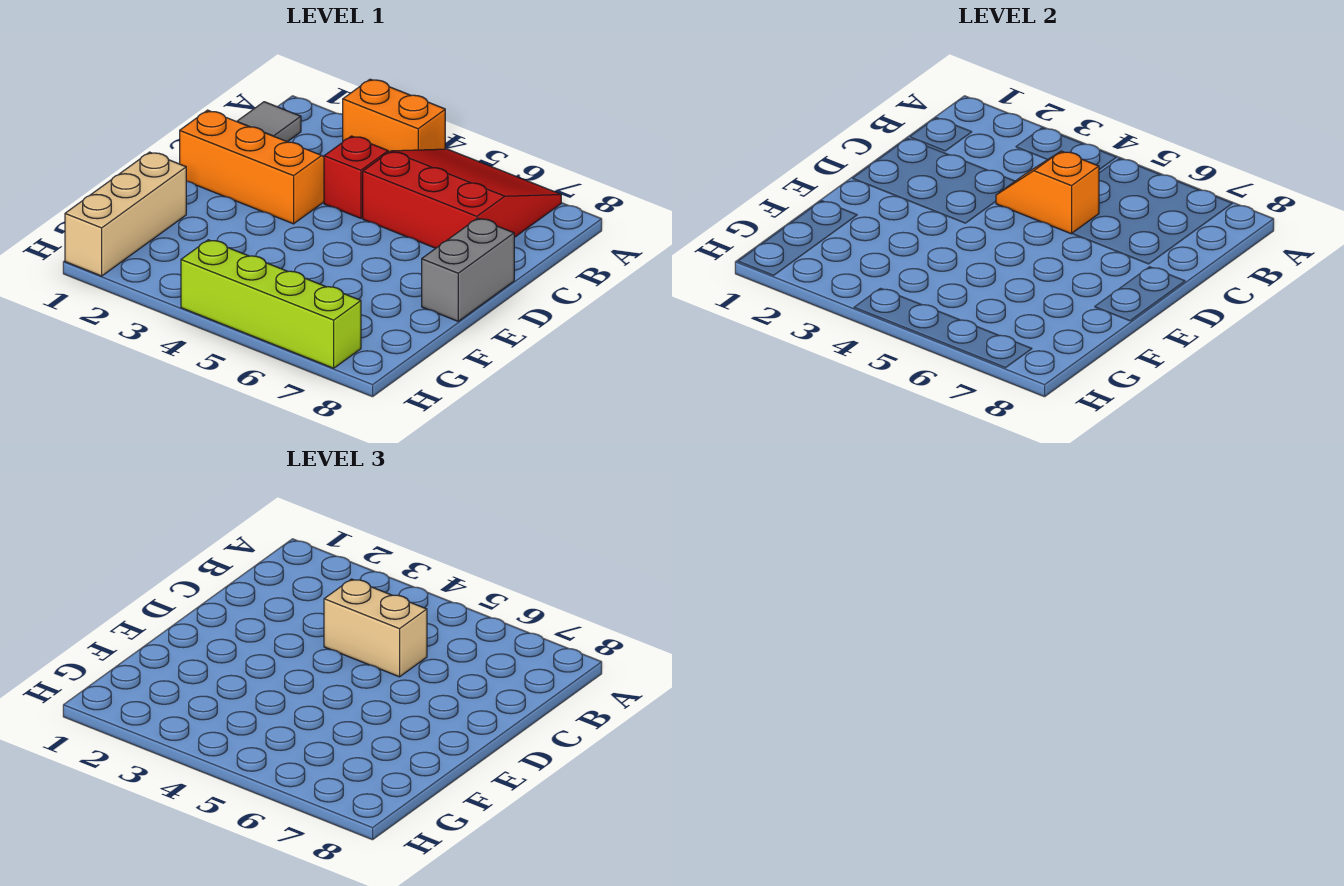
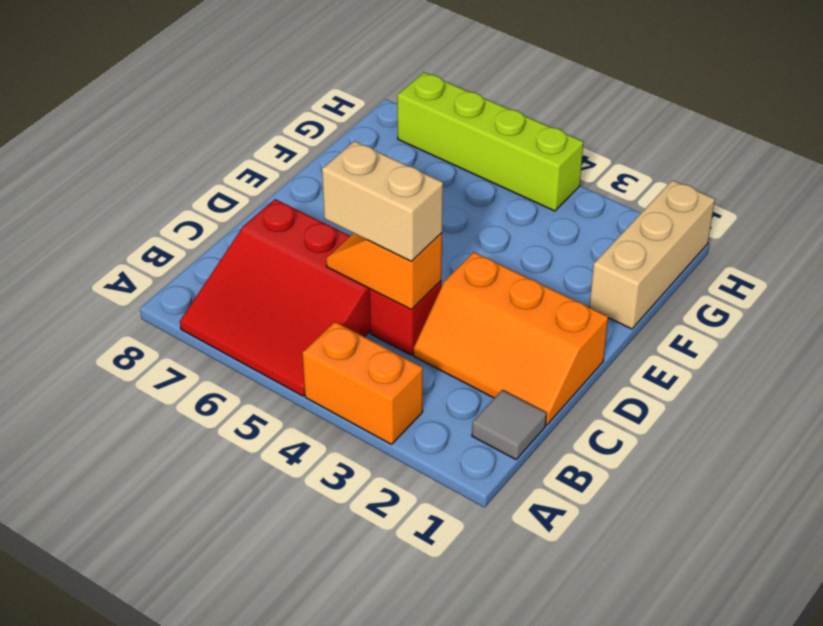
orange 1x2 slope [996,151,1099,234] -> orange 1x2 slope turned to [326,233,442,310]
grey 1x2 brick [422,218,514,321] -> none

